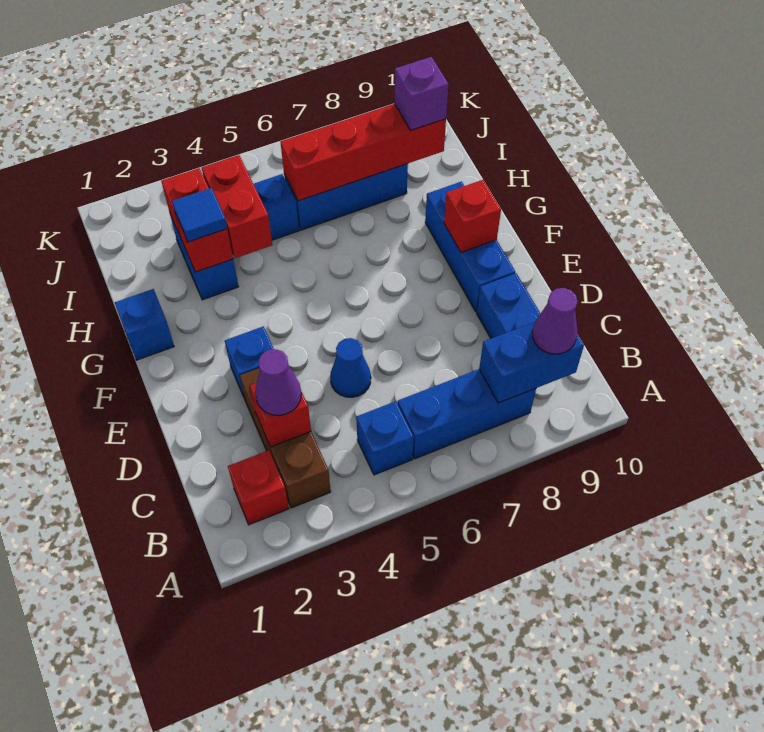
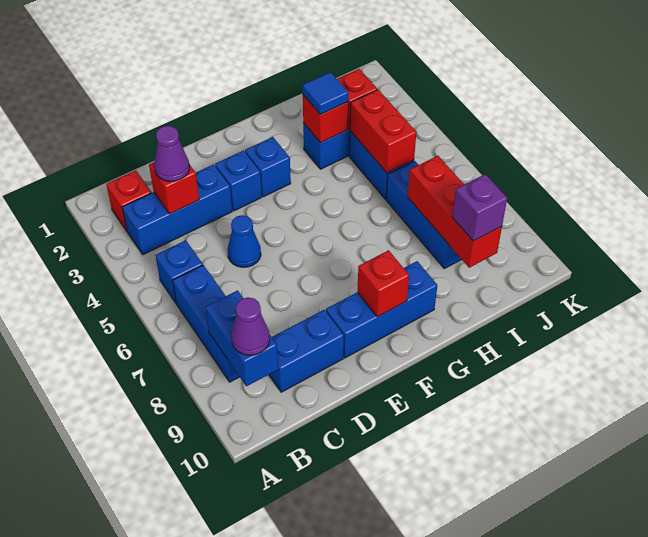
brown 1x3 brick [240,368,331,508] -> blue 1x3 brick [122,165,232,255]
blue 1x1 brick [115,289,174,360] -> blue 1x1 brick moved to [245,137,291,197]
red 1x2 brick [202,155,272,258] -> red 1x2 brick turned to [350,90,416,173]
red 1x4 brick [280,104,446,201] -> red 1x3 brick [408,156,502,268]

